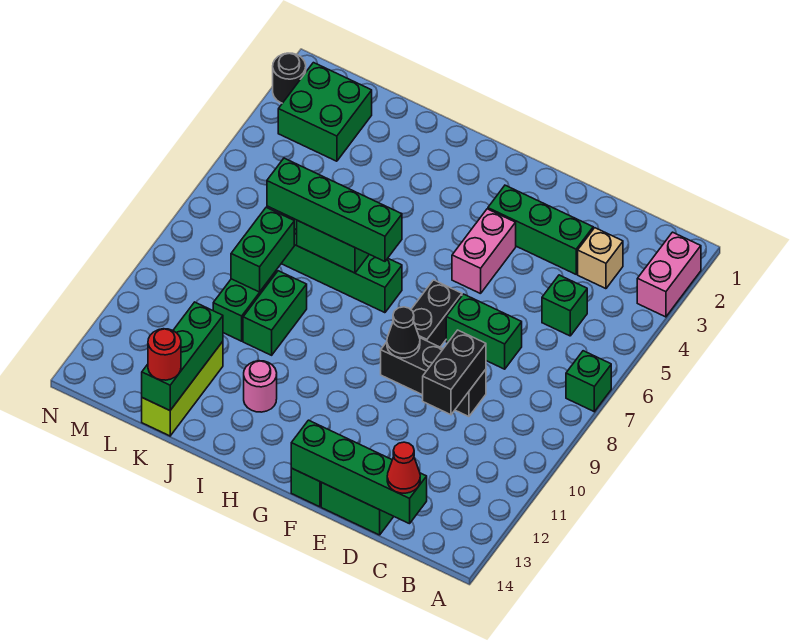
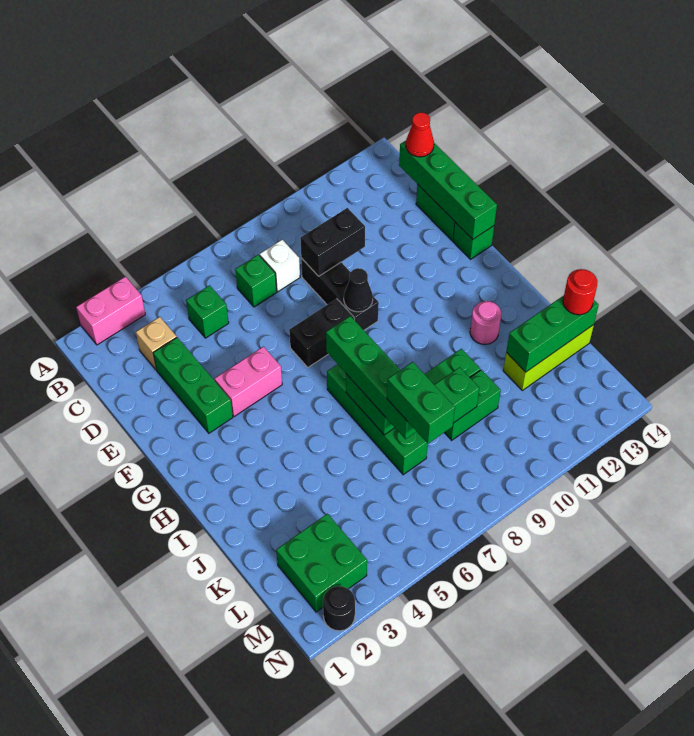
green 1x1 brick [566,351,611,412] -> green 1x1 brick moved to [235,255,277,307]
none -> white 1x1 brick [260,240,300,292]
green 1x2 brick [446,294,522,369] -> green 1x2 brick moved to [387,362,455,444]

